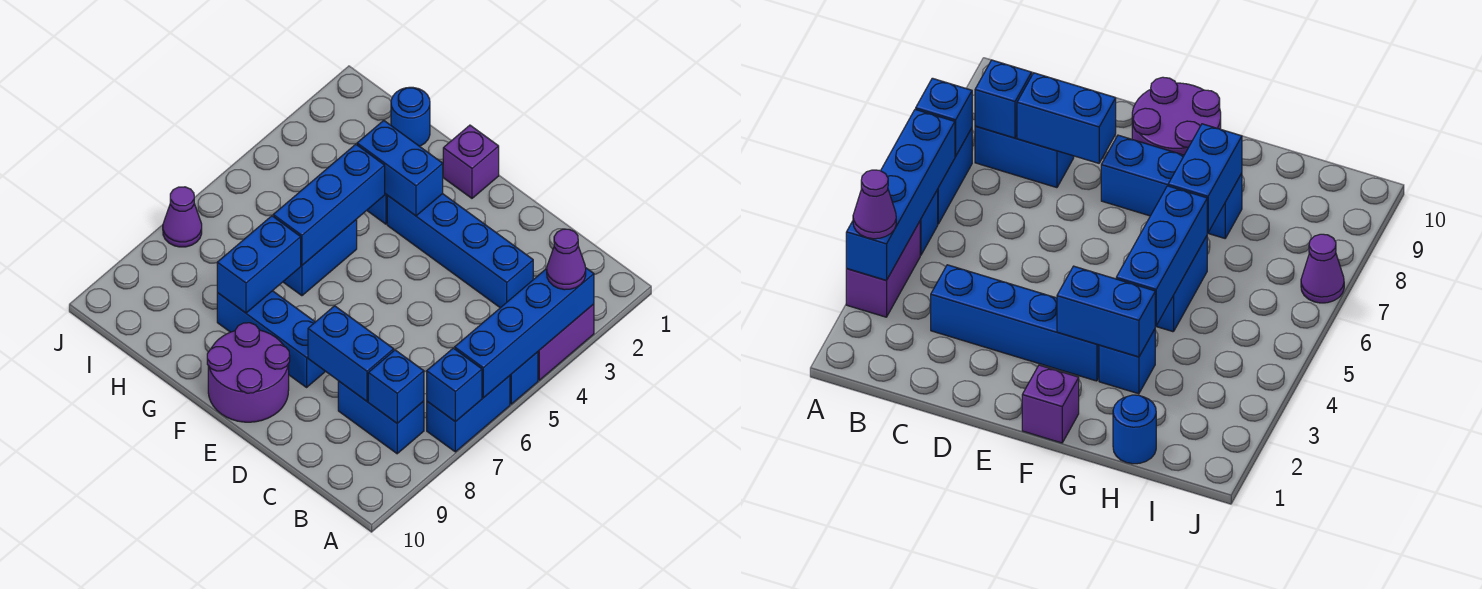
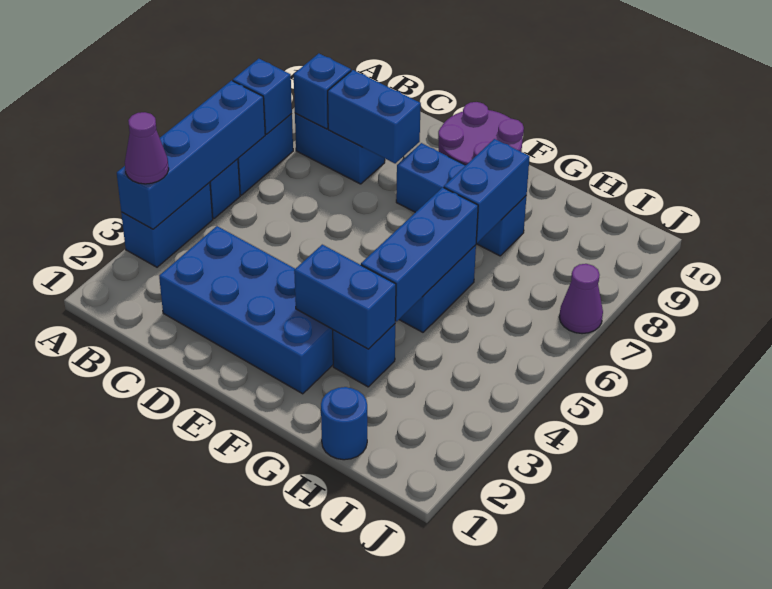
purple 1x2 brick [538,304,594,380] -> blue 1x2 brick [121,182,213,267]
blue 1x4 brick [387,194,533,308] -> blue 2x4 brick [159,226,333,394]
purple 1x1 brick [443,125,499,198] -> none

